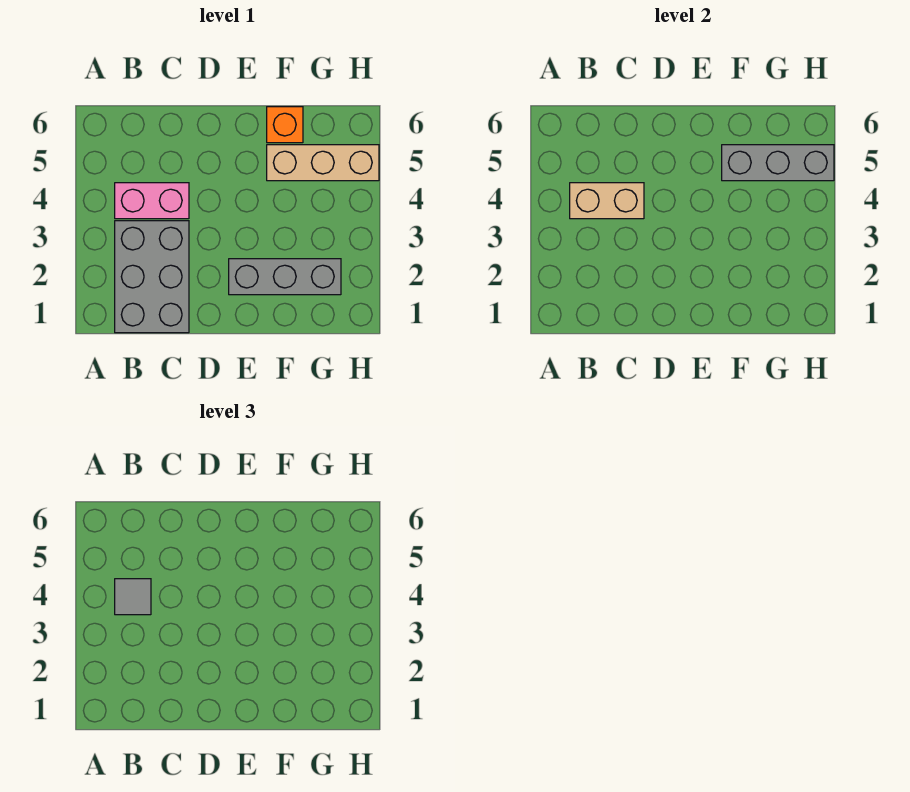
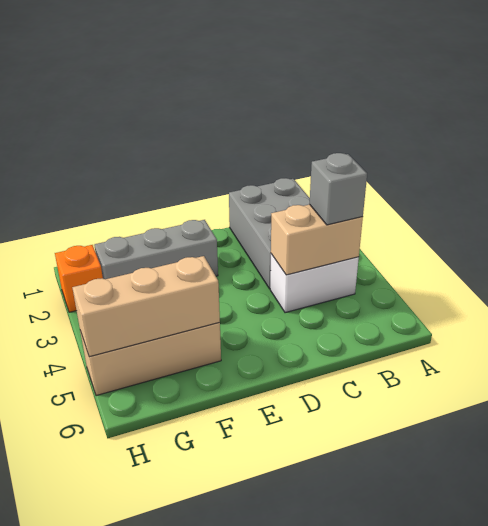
pink 1x2 brick [115,183,189,219] -> white 1x2 brick [270,254,359,313]
grey 1x1 tile [115,579,151,615] -> grey 1x1 brick [309,153,367,225]
grey 1x3 brick [722,145,834,181] -> tan 1x3 brick [72,256,220,357]
orange 1x1 brick [267,107,303,143] -> orange 1x1 brick moved to [55,245,103,312]

